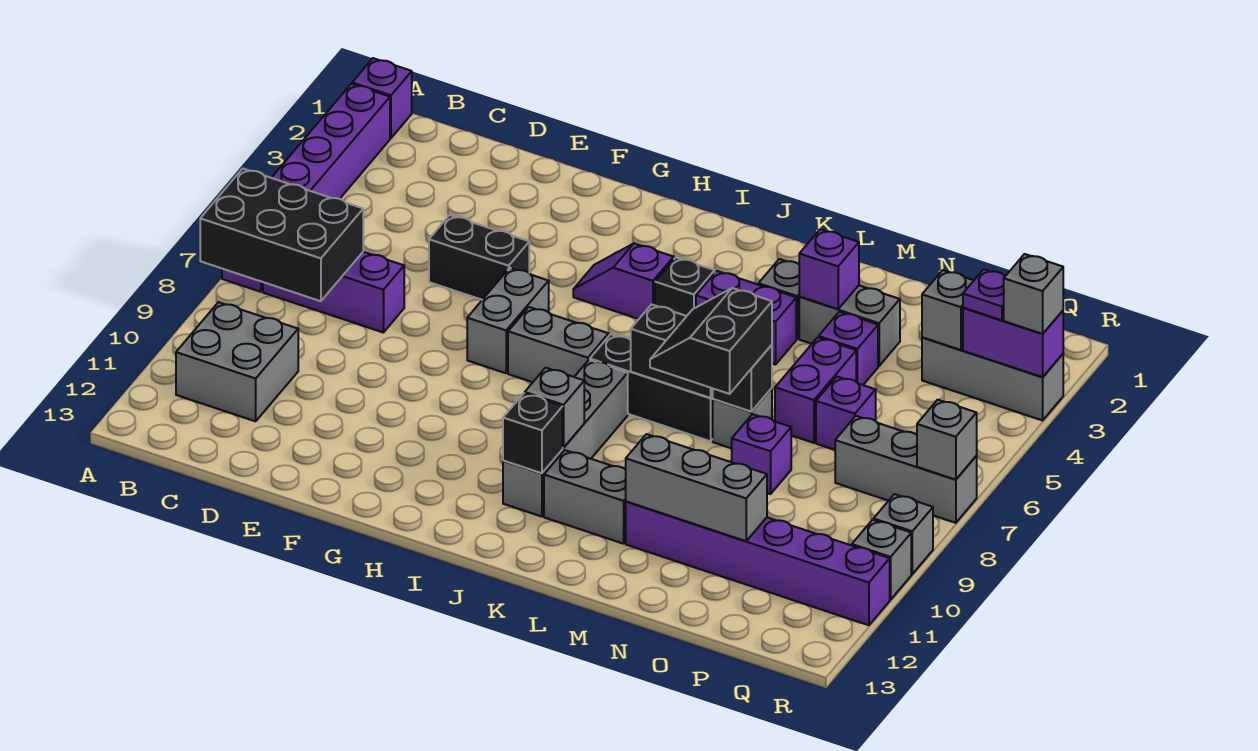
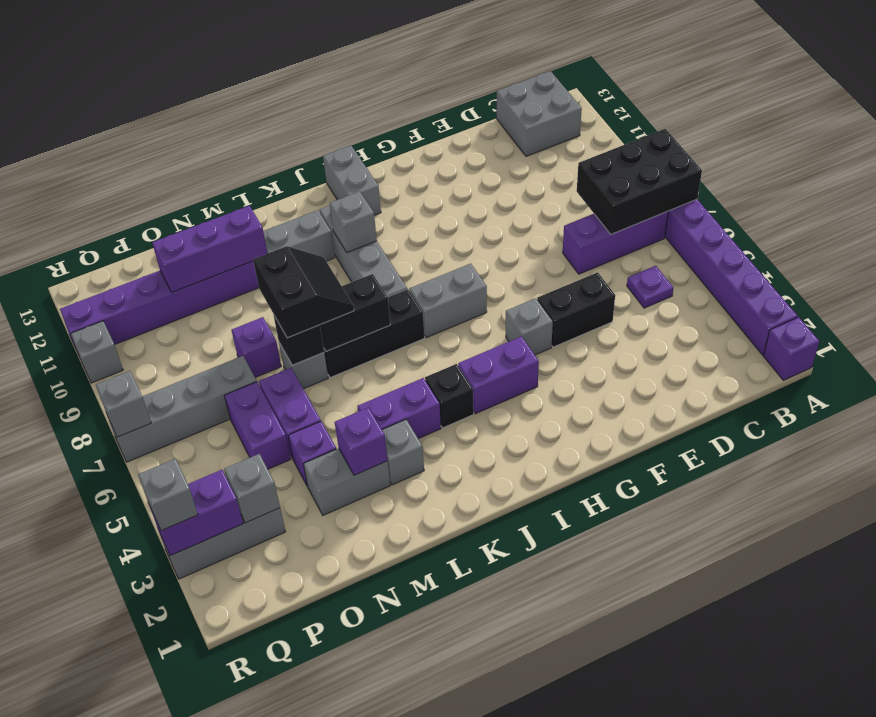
grey 2x2 brick [176,302,298,421] -> grey 2x2 brick moved to [497,71,582,156]
grey 1x2 brick [467,268,549,373] -> grey 1x2 brick moved to [323,145,381,215]
purple 1x2 slope [573,244,674,319] -> purple 1x2 brick [458,336,539,414]
black 1x1 brick [503,393,563,473] -> none
grey 1x3 brick [626,434,767,541] -> purple 1x3 brick [152,206,267,292]
purple 1x1 brick [816,377,876,450] -> purple 1x2 brick [224,382,291,469]
grey 1x3 brick [835,416,977,523] -> grey 1x4 brick [108,356,257,462]
purple 1x1 plate [963,269,1005,320] -> purple 1x1 plate moved to [627,266,673,308]
grey 1x1 brick [874,494,933,574] -> grey 1x1 brick moved to [506,298,553,355]

